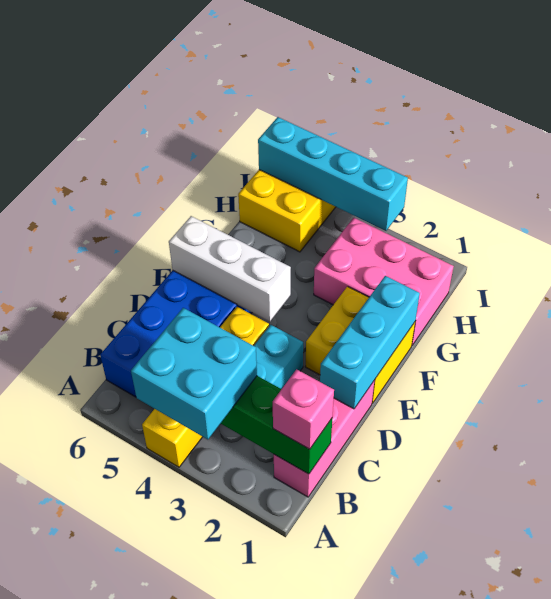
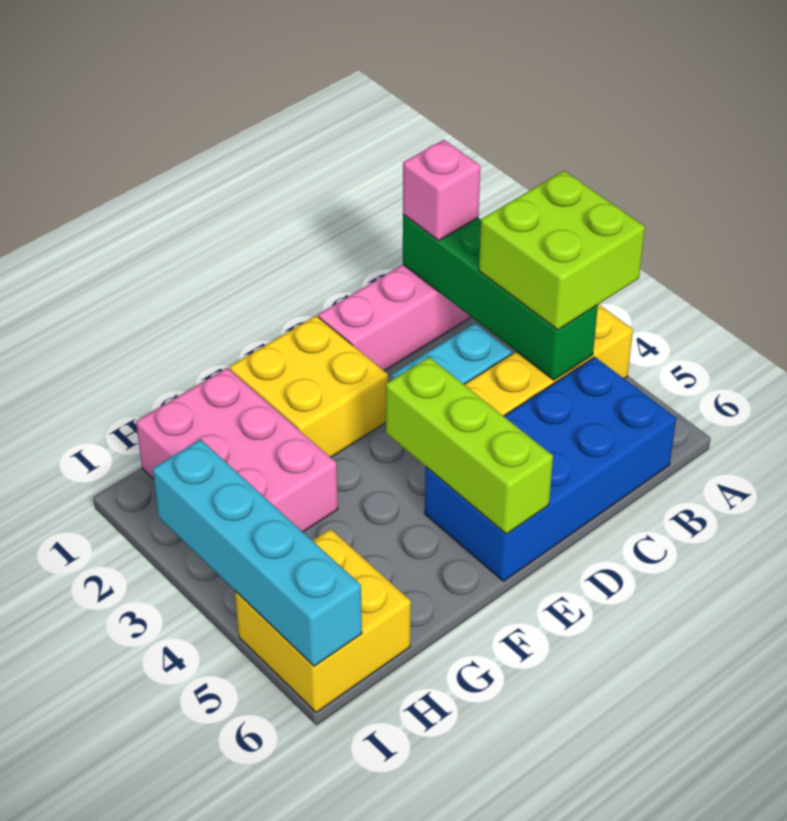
cyan 2x2 brick [131,308,257,439] -> lime 2x2 brick [479,171,645,330]
cyan 1x3 brick [320,276,420,409] -> none
white 1x3 brick [169,216,291,322] -> lime 1x3 brick [386,357,553,534]

